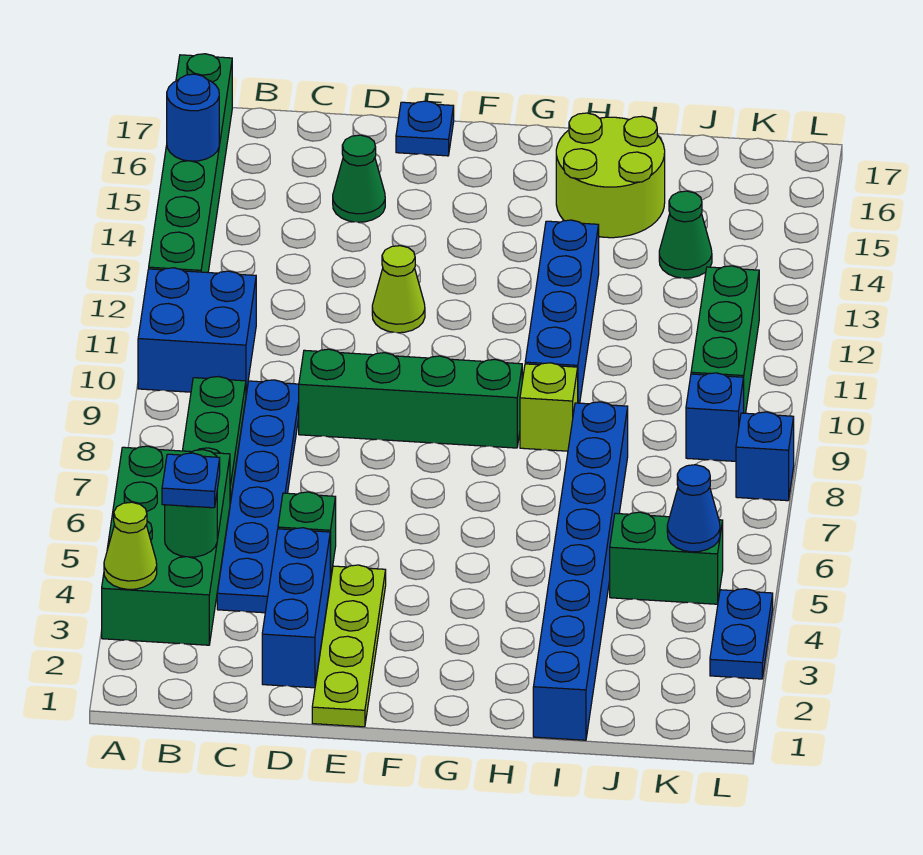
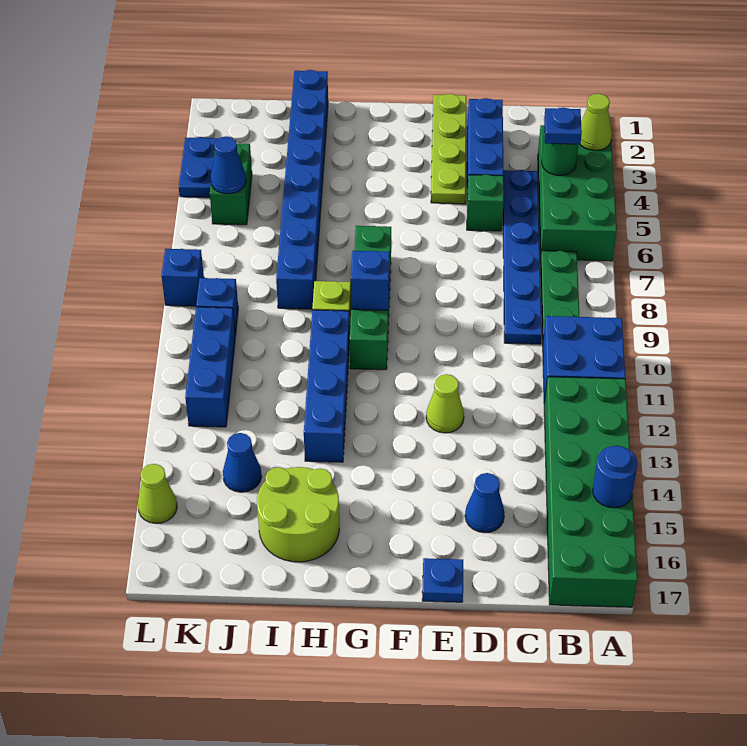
green 1x6 brick [149,54,232,273] -> green 2x6 brick [544,377,638,607]
green 1x4 brick [299,349,522,448] -> green 1x4 brick turned to [350,226,391,370]
green 1x1 cone [333,135,385,222] -> blue 1x1 cone [465,473,505,533]
none -> blue 1x1 brick [351,251,390,310]
green 1x2 brick [610,512,723,604] -> green 1x2 brick turned to [210,143,252,225]
green 1x1 cone [659,191,712,278] -> blue 1x1 cone [223,433,262,492]
green 1x3 brick [691,266,759,413] -> blue 1x3 brick [185,307,235,427]
none -> lime 1x1 cone [138,464,177,523]

